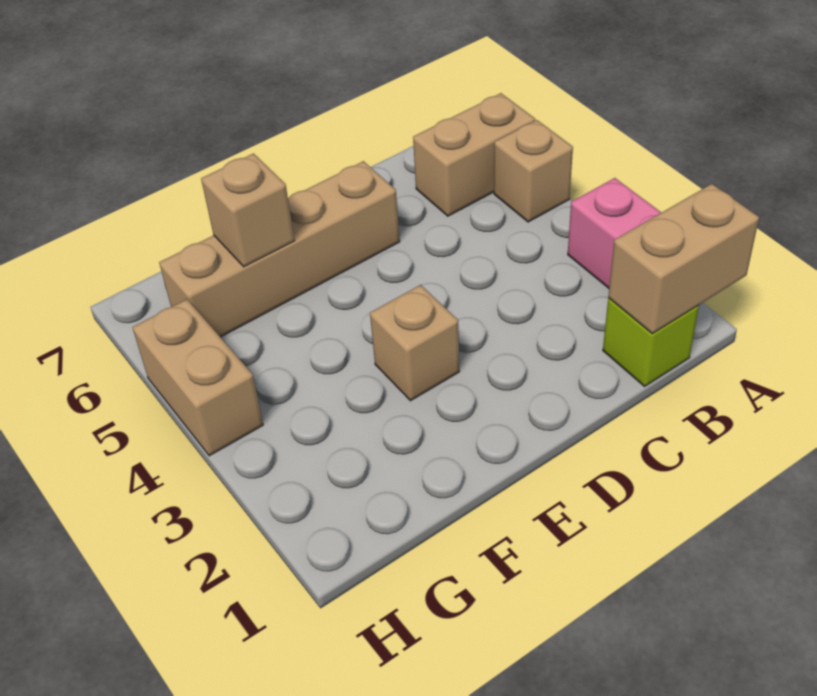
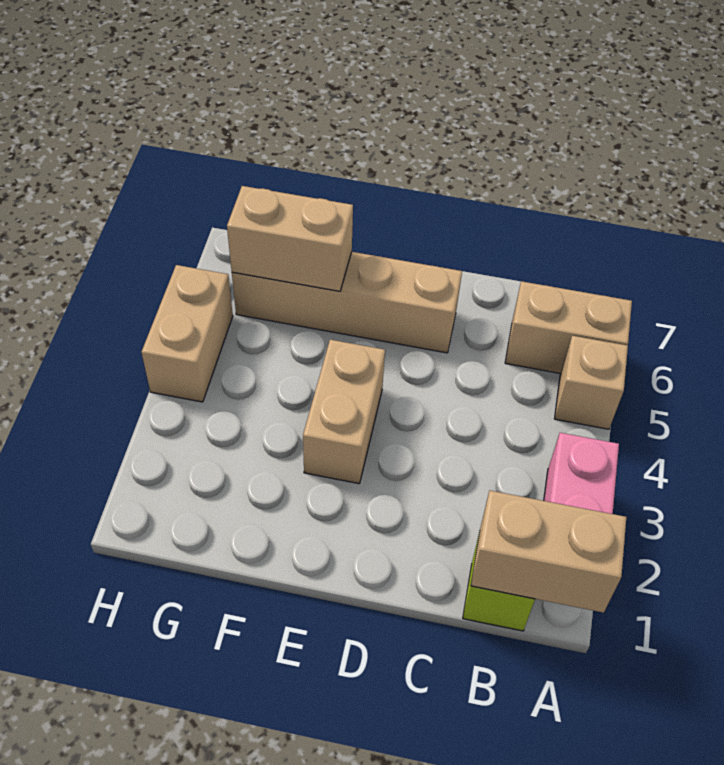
tan 1x1 brick [370,285,459,401] -> tan 1x2 brick [303,340,385,484]
tan 1x1 brick [201,154,294,267] -> tan 1x2 brick [227,186,353,291]

